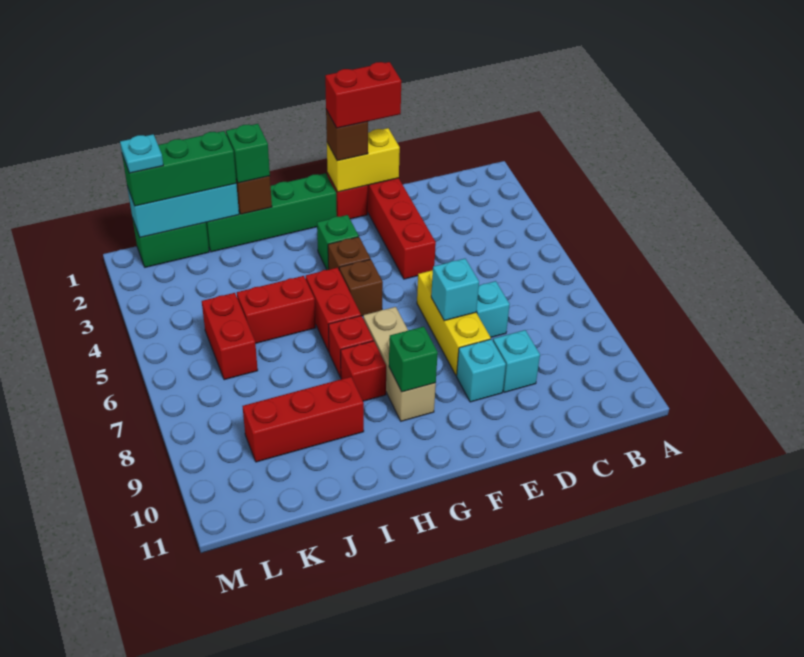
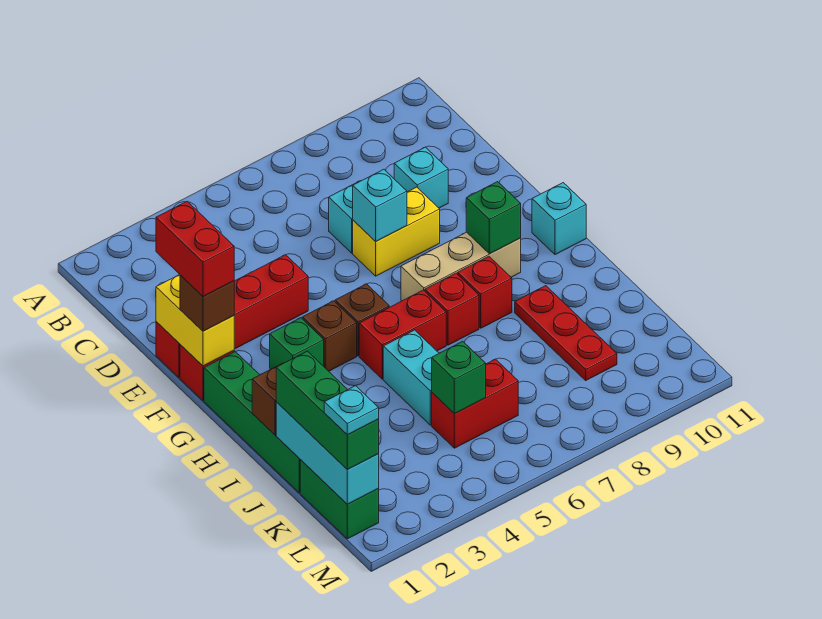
yellow 1x3 brick [417,270,491,376] -> yellow 1x2 brick [353,187,440,276]
cyan 1x1 brick [457,339,506,402] -> cyan 1x1 brick moved to [532,183,586,255]
green 1x1 brick [226,124,270,183] -> green 1x1 brick moved to [432,341,486,413]
red 1x2 brick [237,276,316,344] -> cyan 1x2 brick [383,330,439,425]
red 1x3 brick [243,377,364,462] -> red 1x3 plate [515,286,617,380]

